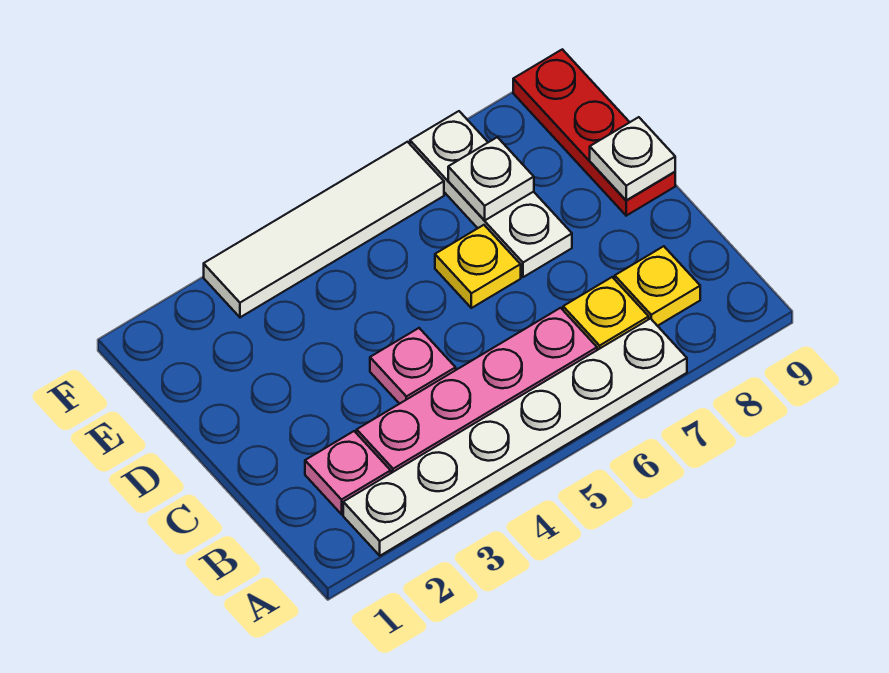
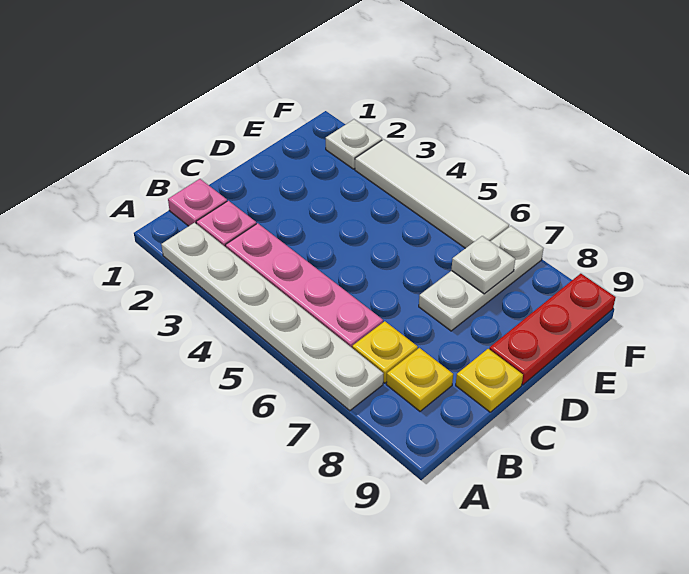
pink 1x1 plate [370,328,456,404] -> pink 1x1 plate moved to [168,179,227,226]
yellow 1x1 plate [435,225,521,308] -> yellow 1x1 plate moved to [456,349,523,412]
white 1x1 plate [590,117,675,200] -> white 1x1 plate moved to [326,119,382,169]

